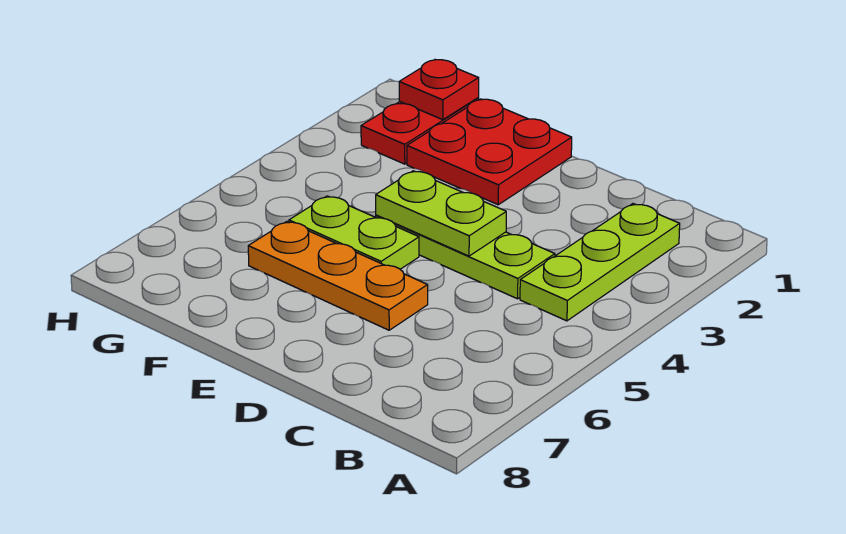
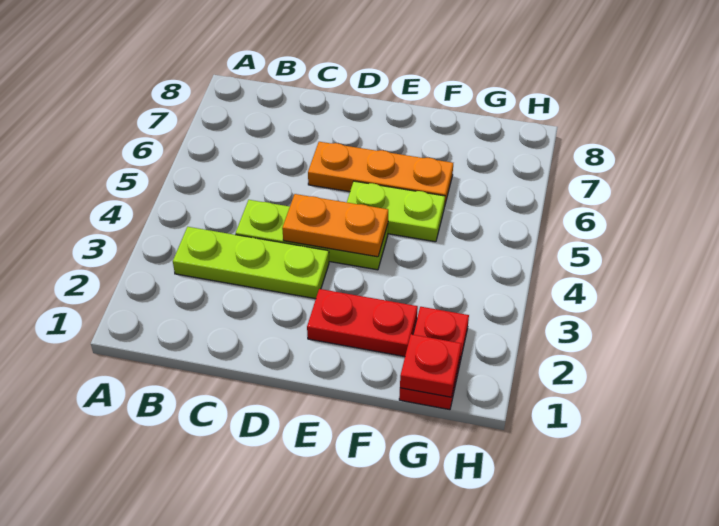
lime 1x3 plate [520,204,680,321] -> lime 1x3 plate turned to [173,227,329,299]
lime 1x2 plate [376,171,506,256] -> orange 1x2 plate [282,194,388,257]
red 2x2 plate [407,99,572,205] -> red 1x2 plate [307,289,418,357]

